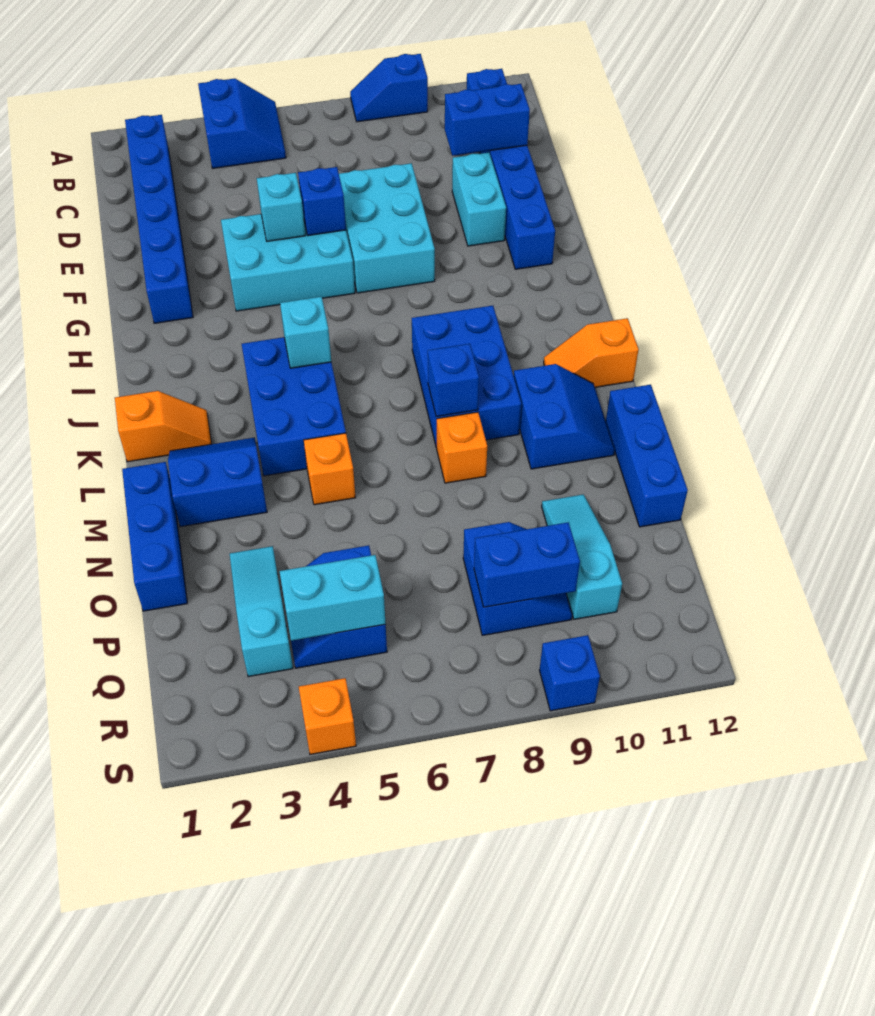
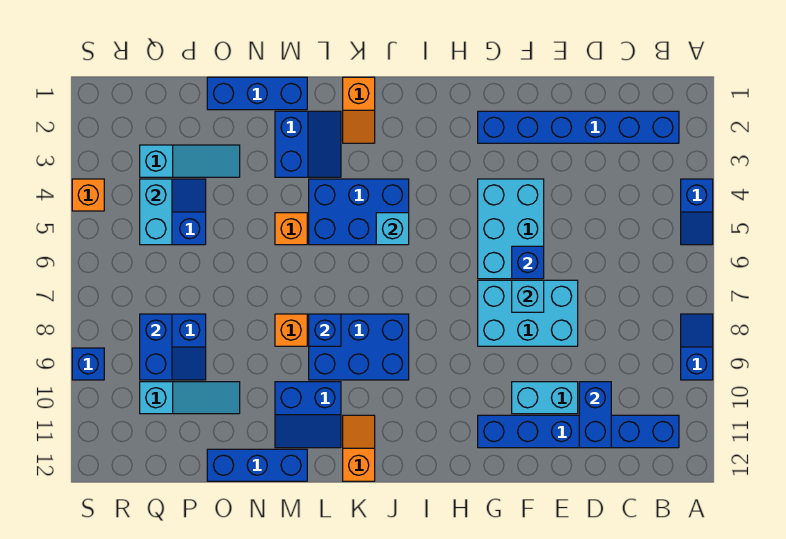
blue 2x2 slope [198,79,286,168] -> blue 1x2 slope [681,179,713,245]
cyan 1x1 brick [257,173,305,241] -> cyan 1x1 brick moved to [512,280,544,312]

